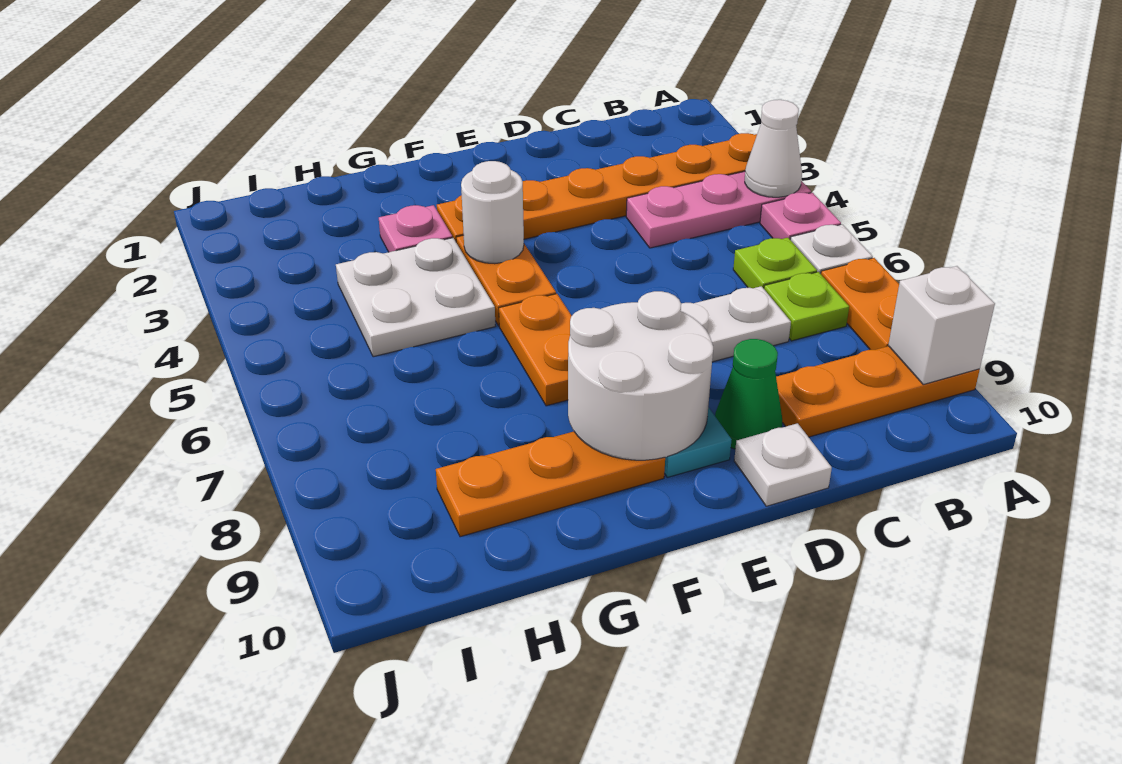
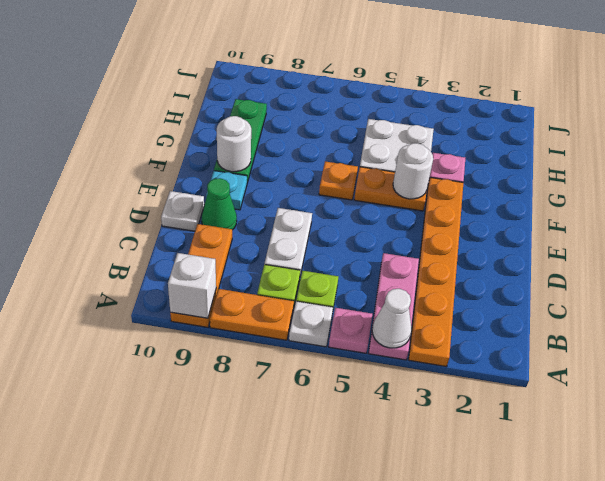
white 2x2 round brick [568,291,713,460] -> white 1x1 round brick [217,116,251,172]
orange 1x2 plate [499,294,572,406] -> orange 1x1 plate [319,161,358,200]
orange 1x3 plate [436,432,665,537] -> green 1x3 plate [214,99,267,183]

